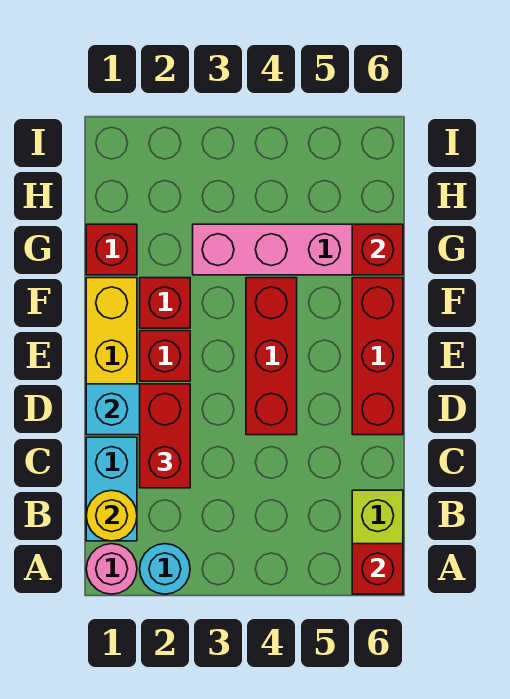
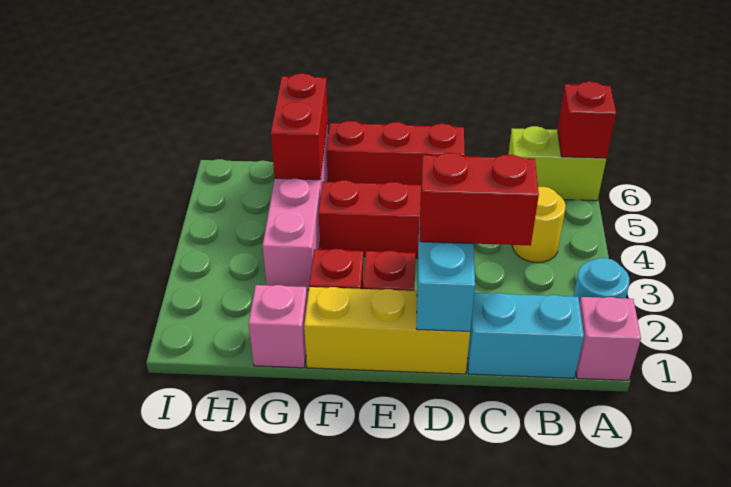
pink 1x1 round brick [86,544,137,594] -> pink 1x1 brick [576,297,641,380]
yellow 1x1 round brick [86,490,137,541] -> yellow 1x1 round brick moved to [512,187,566,263]
red 1x1 brick [86,224,137,275] -> pink 1x1 brick [249,285,307,368]
red 1x1 brick [352,224,403,275] -> red 1x2 brick [271,74,328,180]

